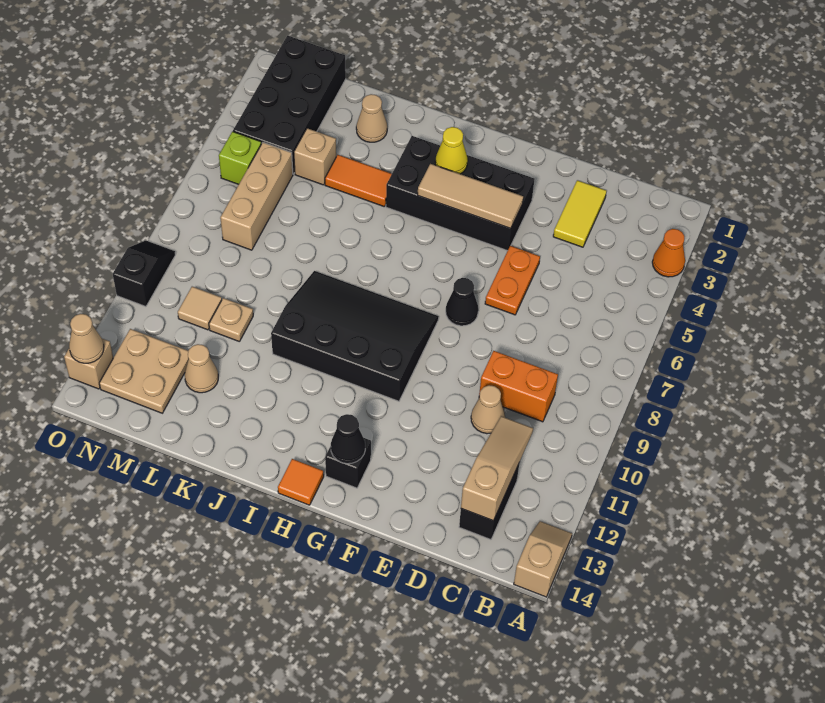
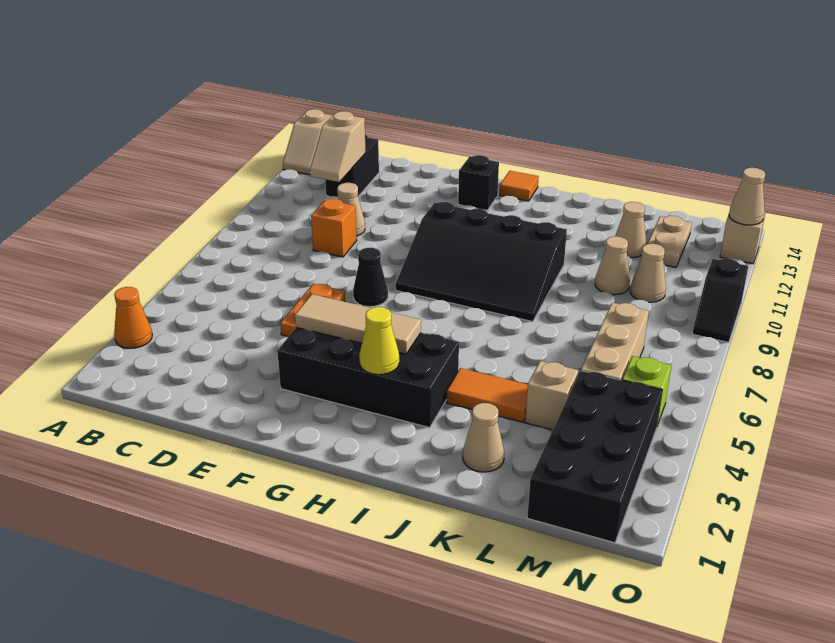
orange 1x2 brick [479,351,558,422] -> orange 1x1 brick [311,199,357,257]
tan 1x3 slope [461,416,533,521] -> tan 1x2 slope [310,111,366,182]
yellow 1x2 tile [553,180,606,247] -> none
black 1x1 cone [331,414,365,464] -> none
tan 1x1 plate [209,298,253,342] -> tan 1x1 cone [595,236,630,295]
tan 1x1 tile [178,287,222,330] -> tan 1x1 cone [630,244,666,302]
tan 2x2 plate [99,329,189,413] -> tan 1x2 plate [647,216,692,267]

